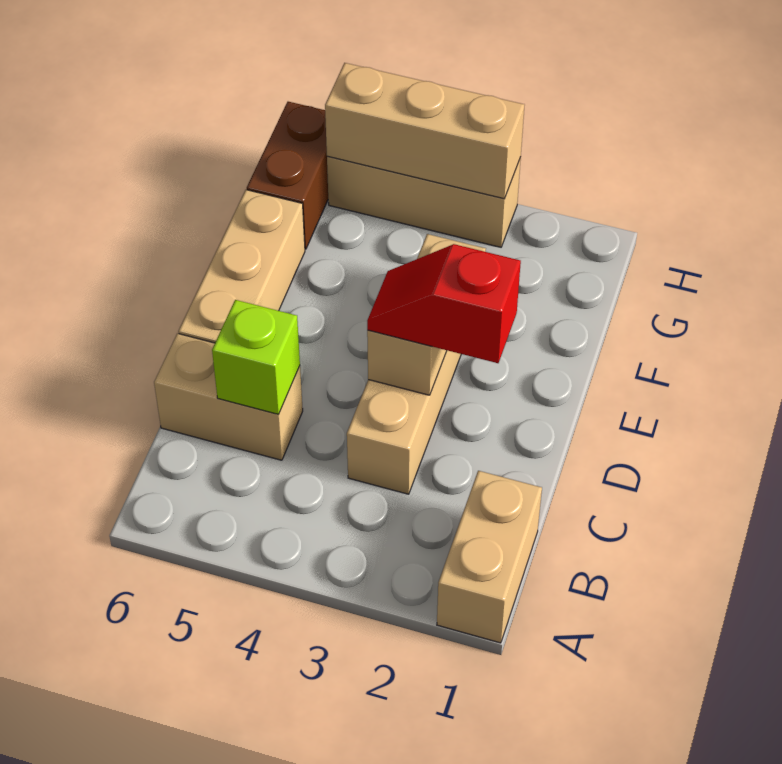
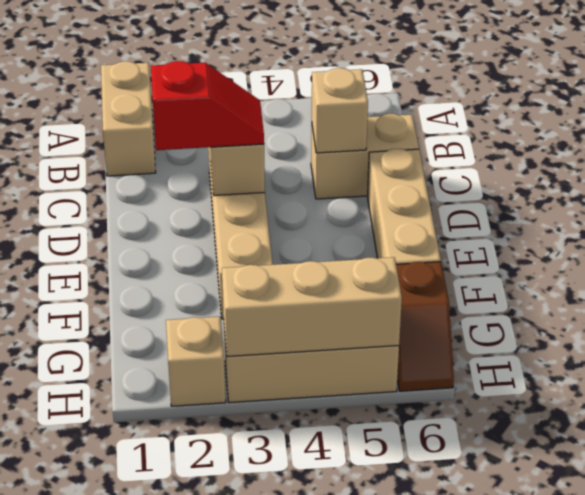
lime 1x1 brick [212,300,300,414] -> tan 1x1 brick [312,68,368,153]
brown 1x2 brick [247,102,328,249] -> brown 1x2 slope [396,262,454,391]
none -> tan 1x1 brick [166,317,226,406]

